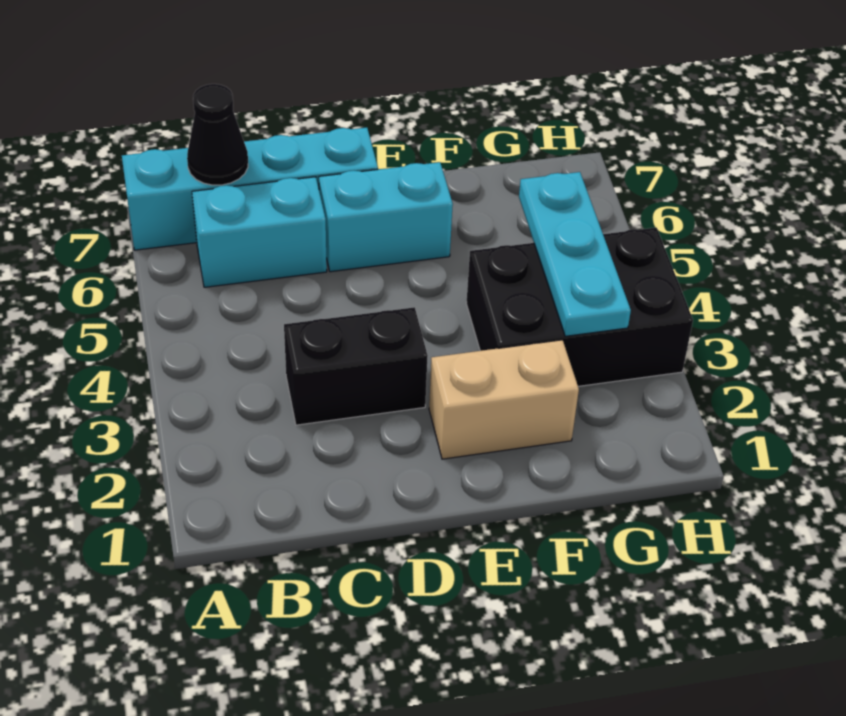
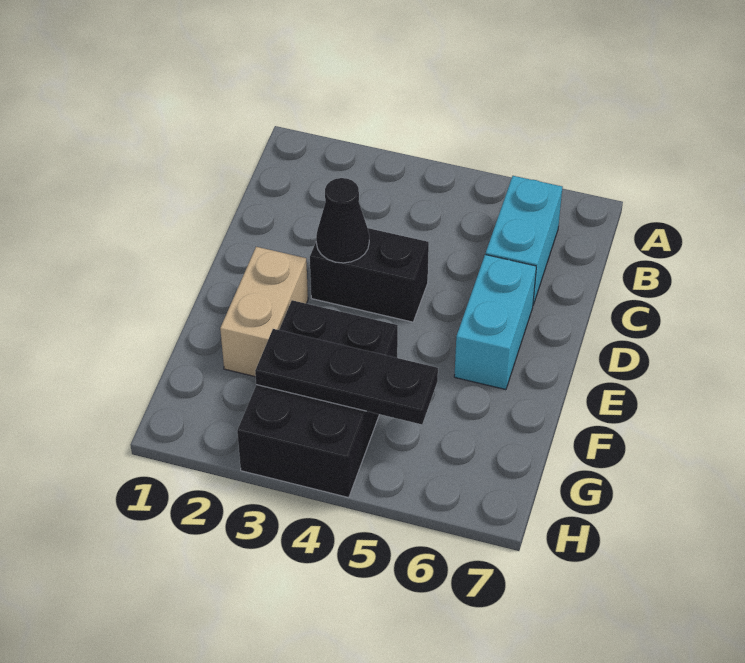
cyan 1x4 brick [122,128,378,250] -> none
black 1x1 cone [187,84,248,185] -> black 1x1 cone moved to [316,178,369,263]
black 1x2 brick [284,307,428,425] -> black 1x2 brick turned to [310,228,429,322]
cyan 1x3 plate [519,172,631,336] -> black 1x3 plate [255,329,438,424]

